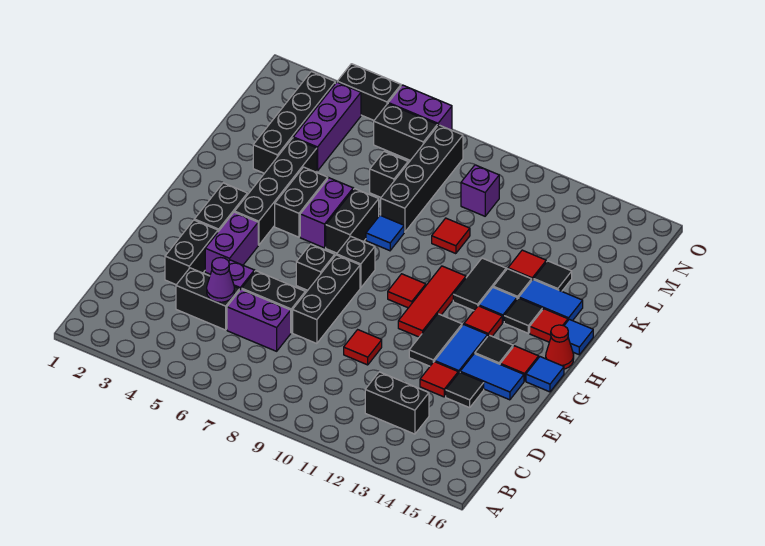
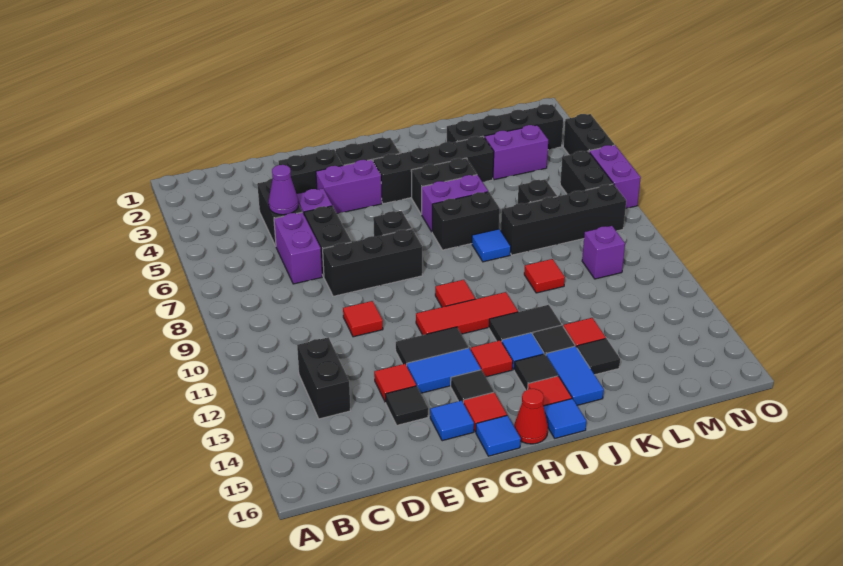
blue 1x2 tile [460,354,524,400] -> blue 1x1 tile [430,401,474,441]
black 1x1 brick [337,236,375,288] -> none
purple 1x3 brick [293,82,361,171] -> purple 1x2 brick [485,125,548,180]

